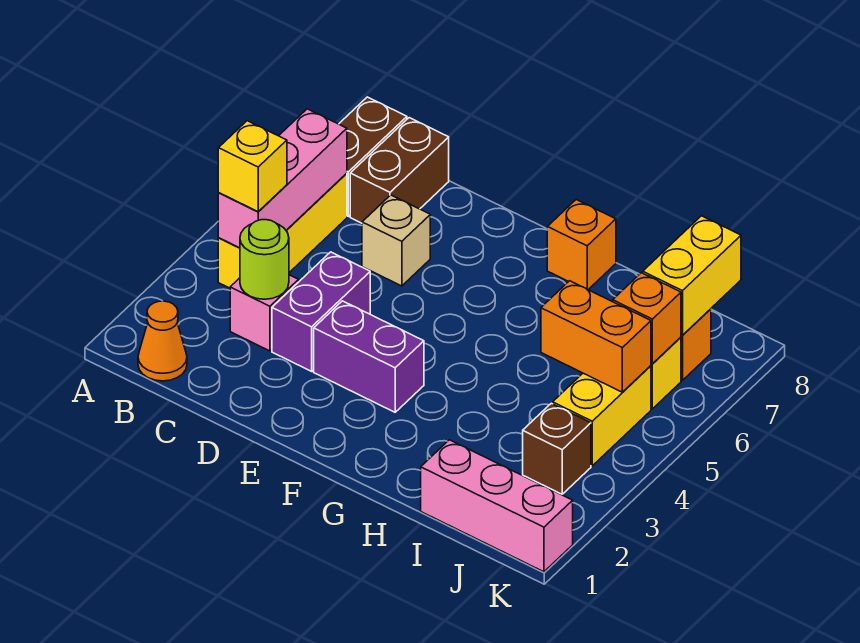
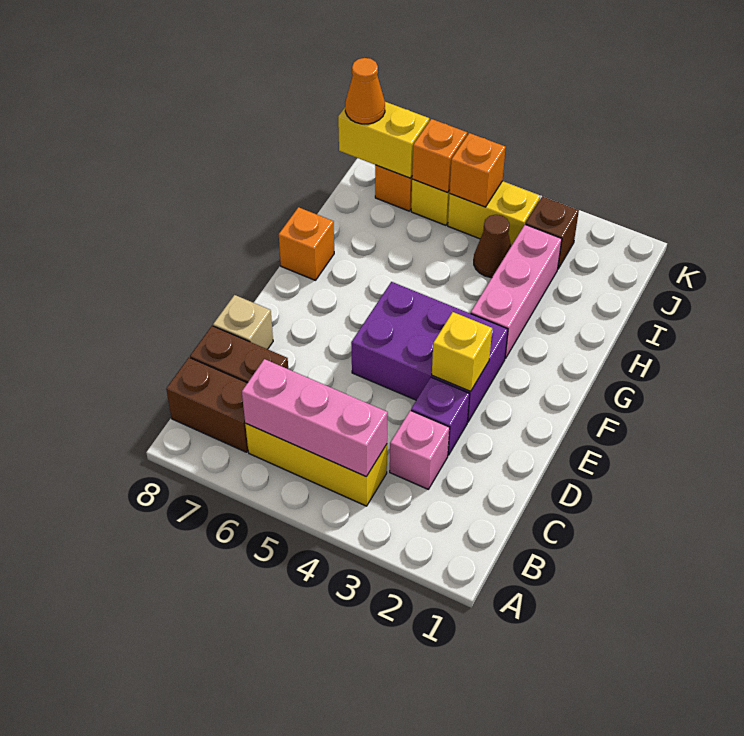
orange 1x1 cone [138,301,187,381] -> orange 1x1 cone moved to [345,58,385,124]
yellow 1x1 brick [218,121,287,212] -> yellow 1x1 brick moved to [432,312,492,391]
lime 1x1 round brick [240,220,289,299] -> none
purple 1x2 brick [272,252,370,371] -> purple 1x1 brick [411,377,470,455]
tan 1x1 brick [362,195,430,286] -> tan 1x1 brick moved to [213,295,273,349]
purple 1x2 brick [314,301,424,412] -> purple 2x3 brick [351,282,508,422]
pink 1x3 brick [421,440,573,572] -> pink 1x3 brick moved to [471,224,562,358]
none -> brown 1x1 cone [474,215,511,278]
orange 1x2 brick [541,281,651,392] -> orange 1x1 brick [450,133,506,207]

